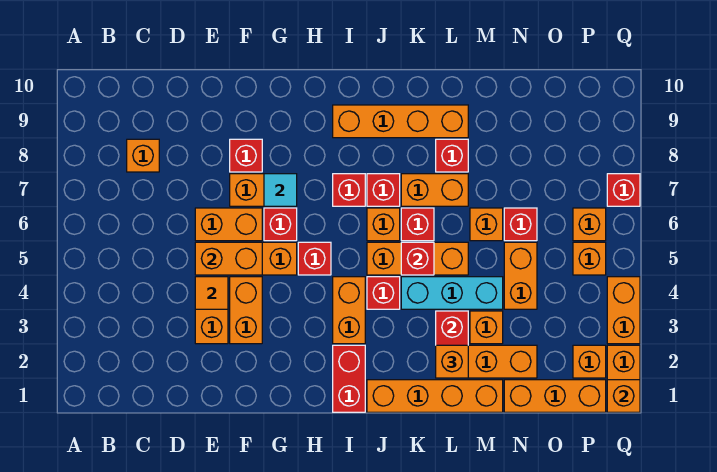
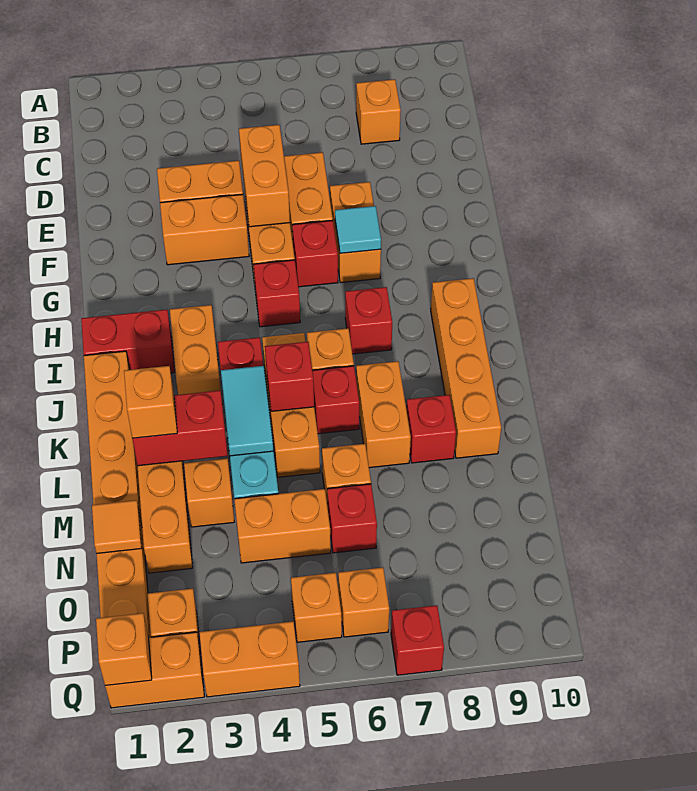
orange 1x1 tile [195,277,228,309] -> orange 1x1 tile moved to [92,500,142,554]
red 1x1 brick [230,139,262,172] -> none
orange 1x2 brick [333,277,365,344] -> orange 1x2 brick turned to [170,305,221,395]
red 1x1 brick [367,174,400,206] -> none
none -> cyan 1x2 tile [221,366,274,456]

